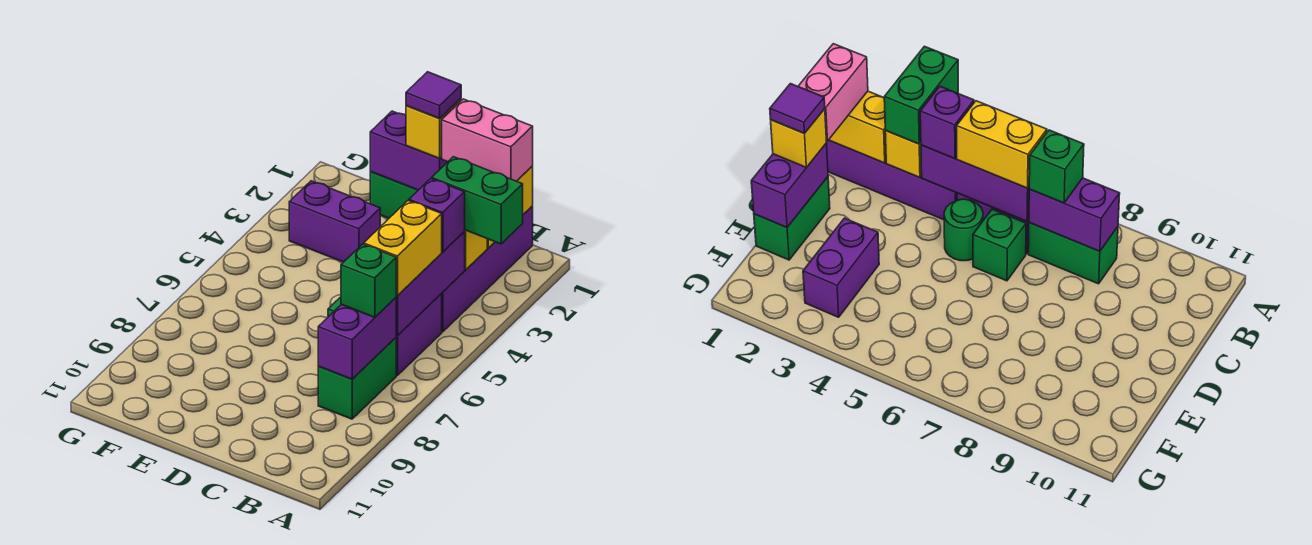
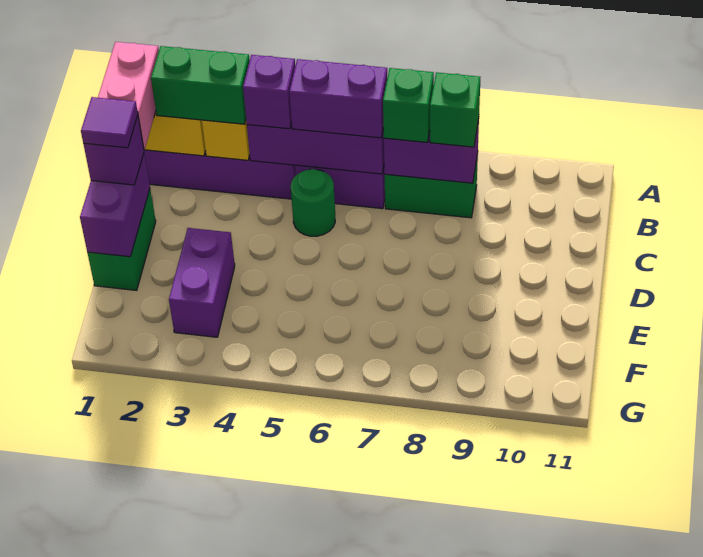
green 1x2 brick [432,157,523,244] -> green 1x2 brick turned to [151,46,250,124]
yellow 1x2 brick [364,201,442,296] -> purple 1x2 brick [289,59,387,138]
green 1x1 brick [973,209,1026,281] -> green 1x1 brick moved to [430,72,480,147]
yellow 1x1 brick [406,99,461,159] -> purple 1x1 brick [84,116,144,185]

